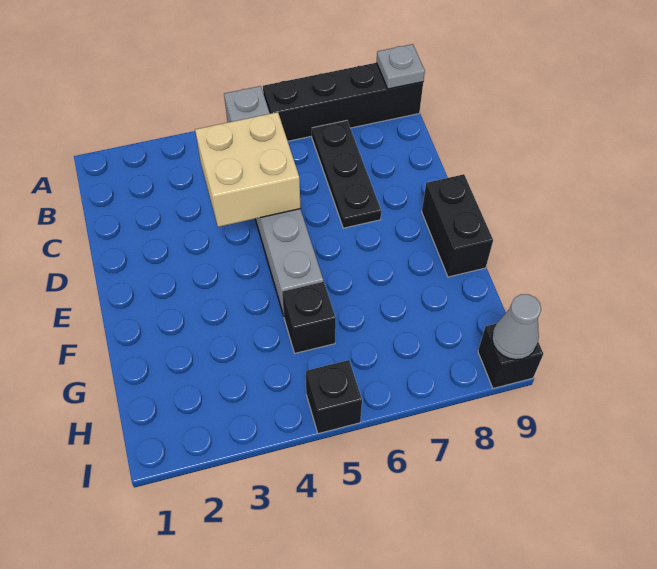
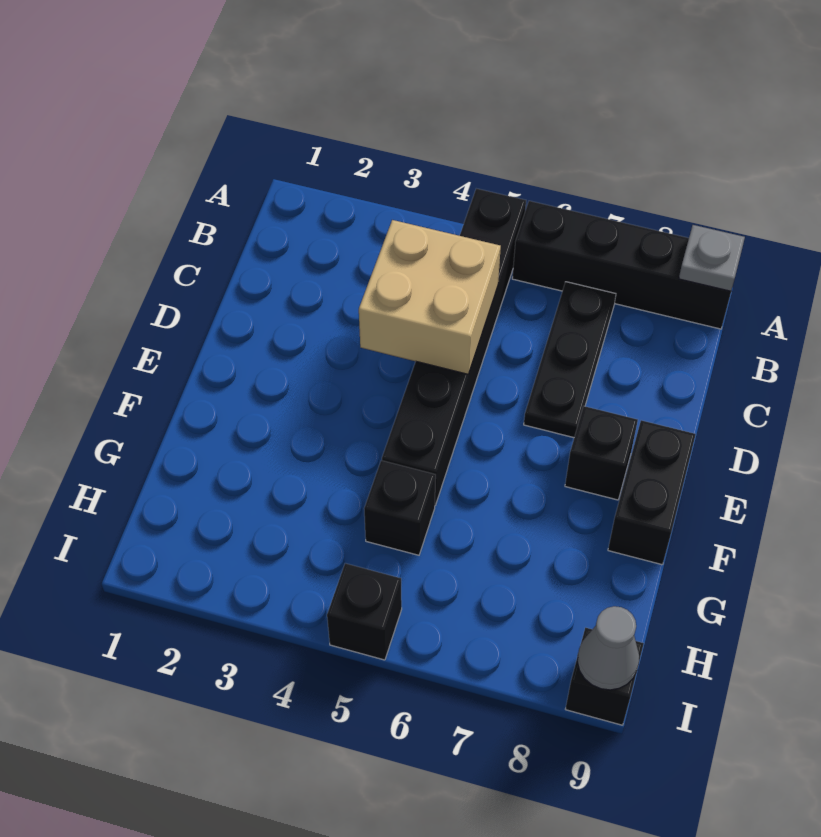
grey 1x6 brick [224,86,323,316] -> black 1x6 brick [382,189,526,505]
none -> black 1x1 brick [565,406,638,500]

